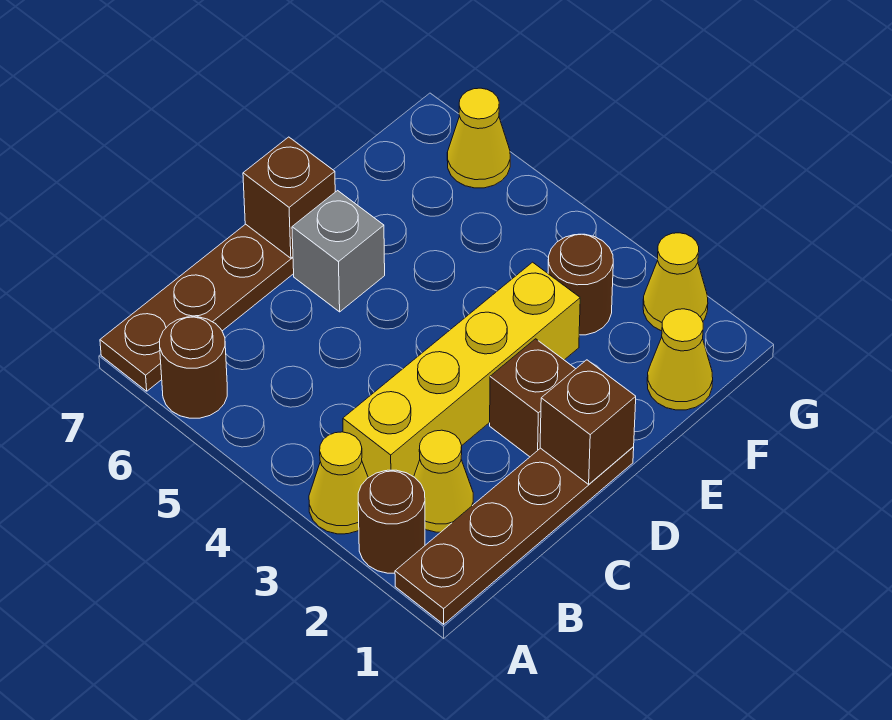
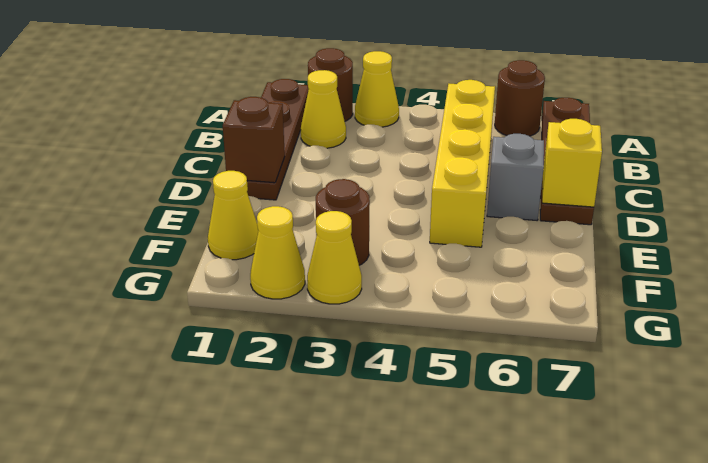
yellow 1x4 brick [343,262,580,478] -> yellow 1x4 brick moved to [430,80,495,247]
brown 1x1 brick [490,339,575,457] -> none
brown 1x1 brick [243,137,335,258] -> yellow 1x1 brick [542,119,602,207]
yellow 1x1 cone [447,88,510,188] -> yellow 1x1 cone moved to [307,211,362,304]

